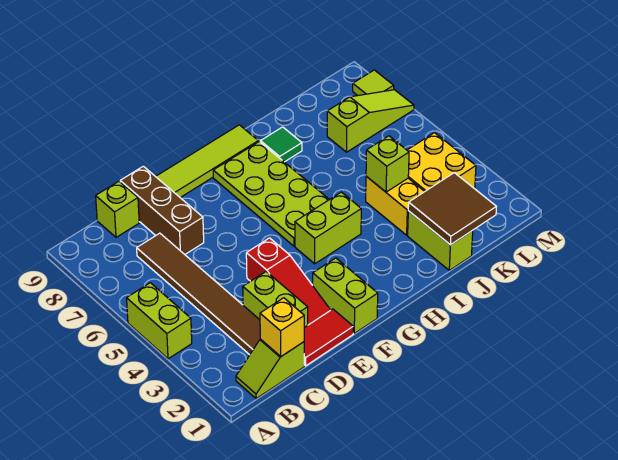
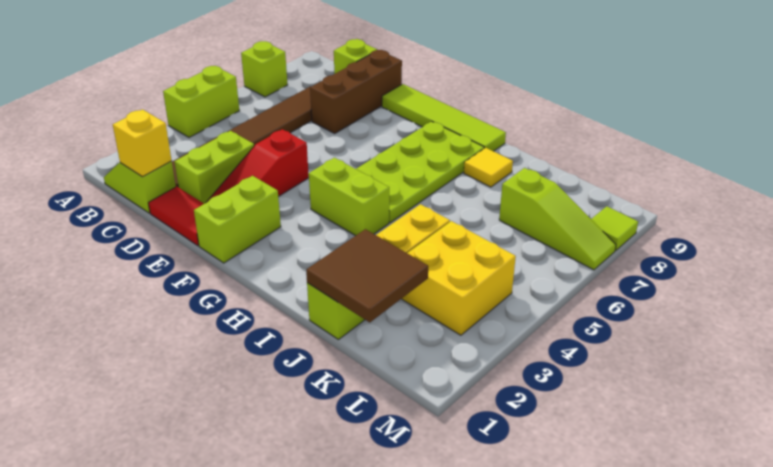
green 1x1 tile [260,127,302,162] -> yellow 1x1 tile [464,148,513,187]
lime 1x1 brick [366,136,409,192] -> lime 1x1 brick moved to [241,41,288,97]

